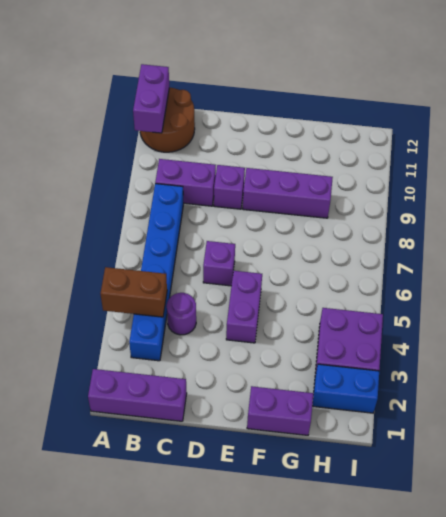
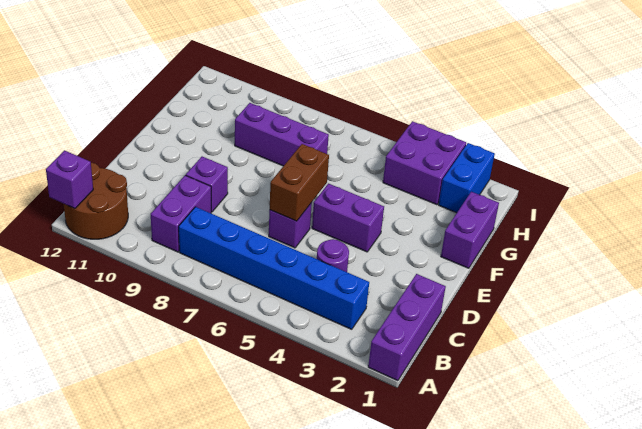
brown 1x2 brick [101,267,167,317] -> brown 1x2 brick moved to [270,144,329,221]
purple 1x2 brick [133,64,169,133] -> purple 1x1 brick [46,150,93,209]
purple 1x3 brick [243,168,333,218] -> purple 1x3 brick turned to [235,103,329,166]

